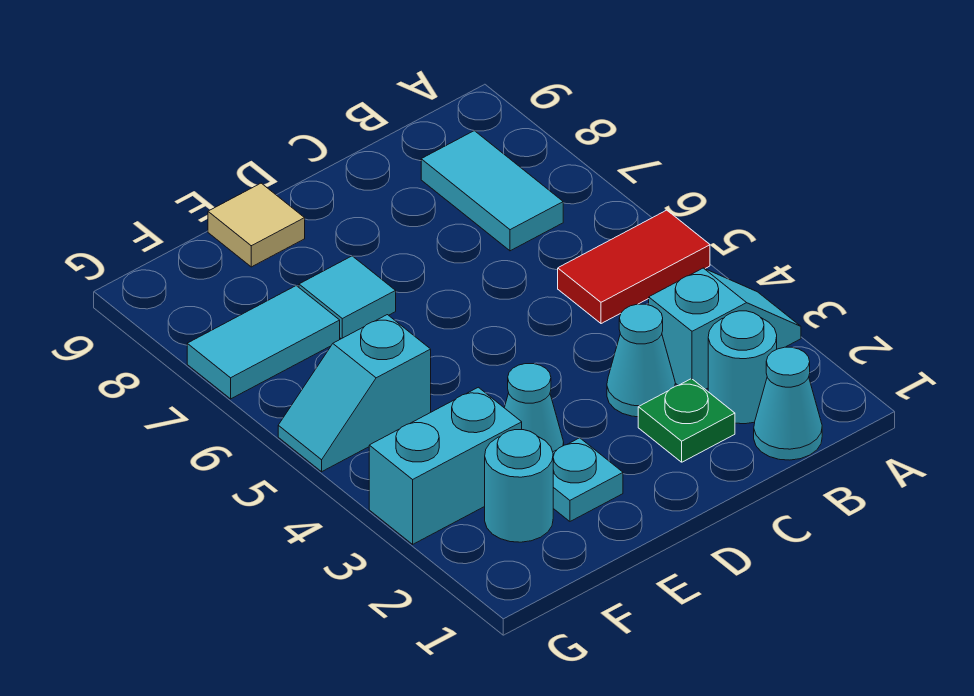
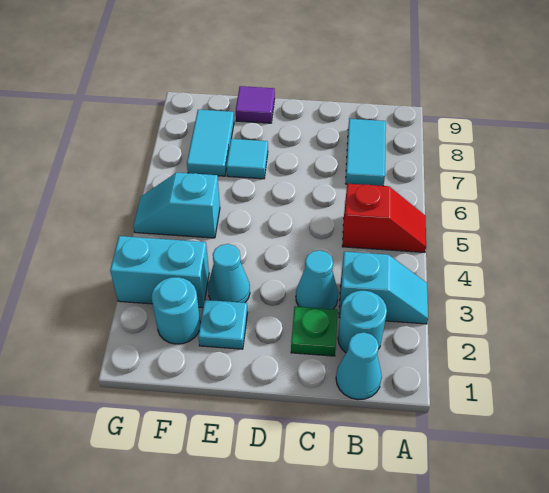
red 1x2 tile [558,210,710,324] -> red 1x2 slope [342,184,426,252]
tan 1x1 tile [208,183,305,267] -> purple 1x1 tile [236,86,275,123]
cyan 1x2 tile [187,286,340,399] -> cyan 1x2 tile turned to [187,110,234,176]

